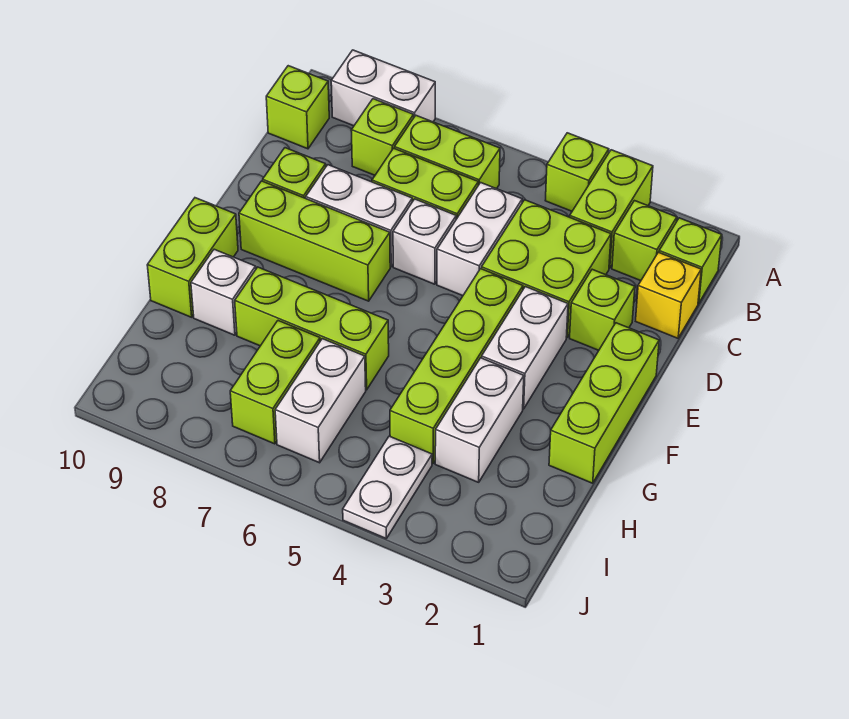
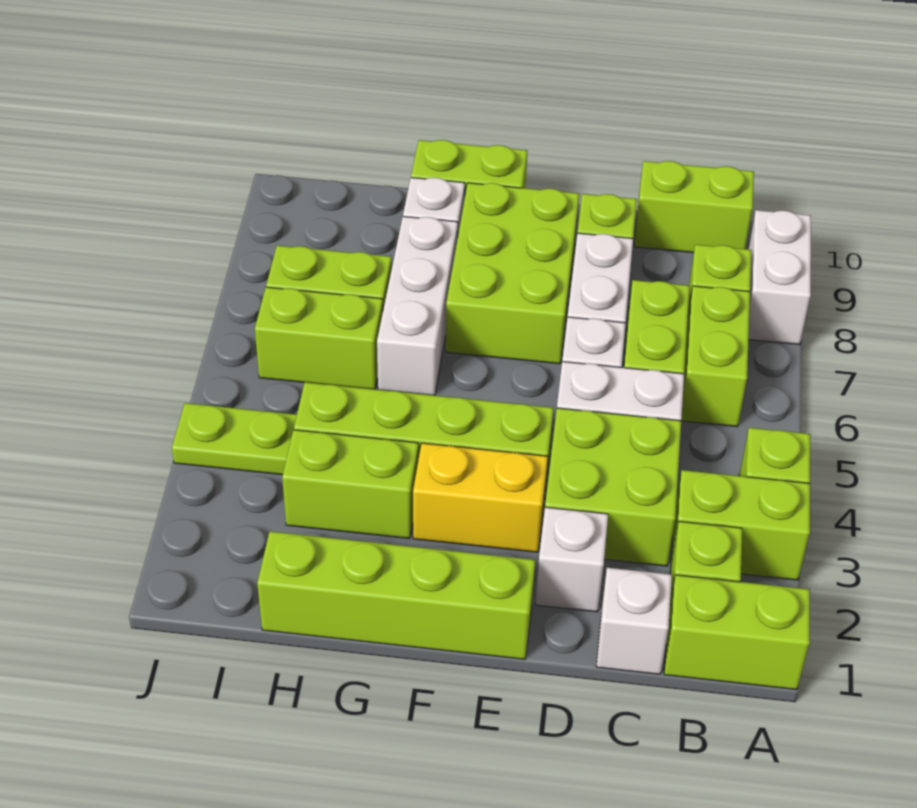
lime 1x1 brick [659,218,722,304] -> lime 1x2 brick [664,575,810,690]
lime 1x1 brick [266,66,329,149] -> lime 1x2 brick [634,161,754,253]
yellow 1x1 brick [636,252,701,338] -> white 1x1 brick [596,568,672,674]
lime 1x1 brick [570,269,635,350] -> white 1x1 brick [535,507,608,612]
lime 1x3 brick [549,323,659,483] -> lime 1x4 brick [257,531,535,659]
white 1x2 brick [482,287,568,409] -> yellow 1x2 brick [413,443,548,552]
lime 1x3 brick [239,181,390,301] -> lime 2x3 brick [446,183,579,364]
white 1x2 brick [435,358,524,482] -> lime 1x2 brick [282,430,418,539]
lime 1x3 brick [235,267,389,390] -> white 1x3 brick [377,217,458,396]
white 1x2 brick [275,339,366,463] -> lime 1x2 brick [255,287,383,389]
white 1x2 plate [343,436,432,538] -> lime 1x2 plate [172,403,297,475]

